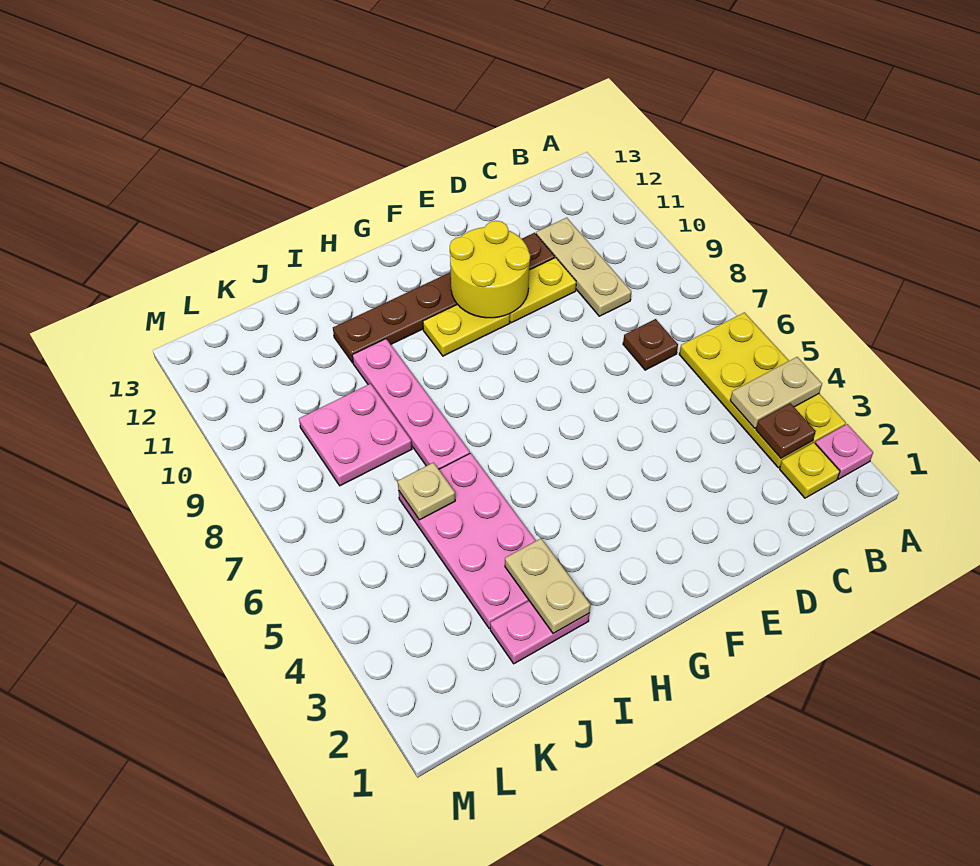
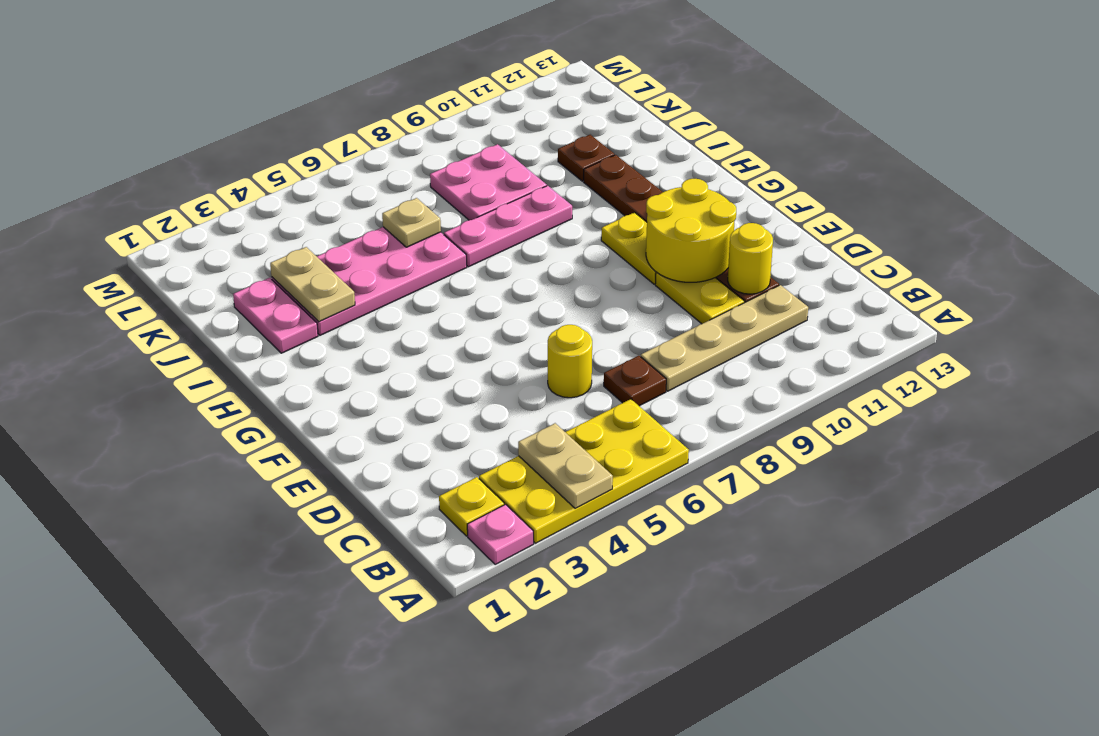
brown 1x1 plate [756,403,816,458] -> brown 1x1 plate moved to [558,135,614,181]
tan 1x3 plate [536,218,631,316] -> tan 1x4 plate [641,285,808,391]
none -> yellow 1x1 round brick [548,325,592,398]
none -> yellow 1x1 round brick [728,223,773,294]
tan 1x2 plate [505,538,591,633] -> tan 1x2 plate turned to [270,247,355,322]
pink 1x4 plate [352,339,470,469] -> pink 1x3 plate [444,186,572,267]

